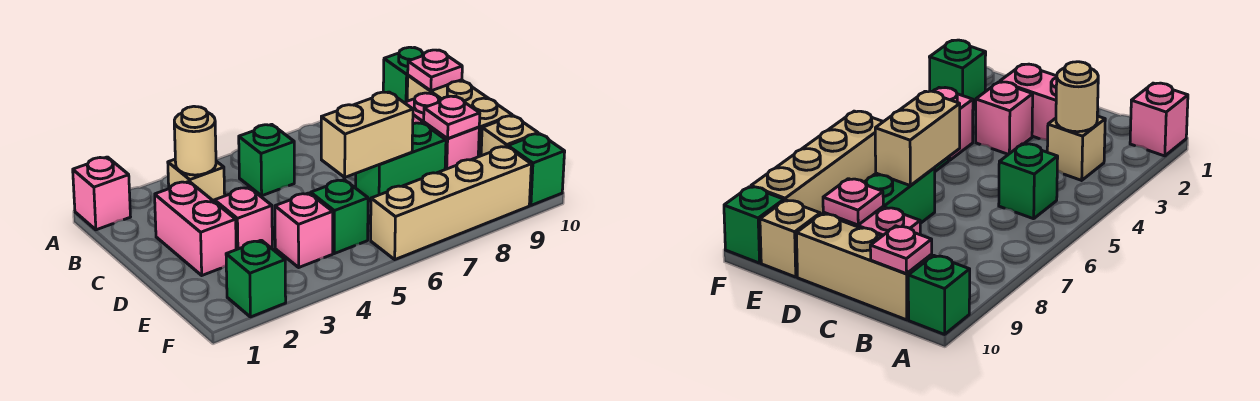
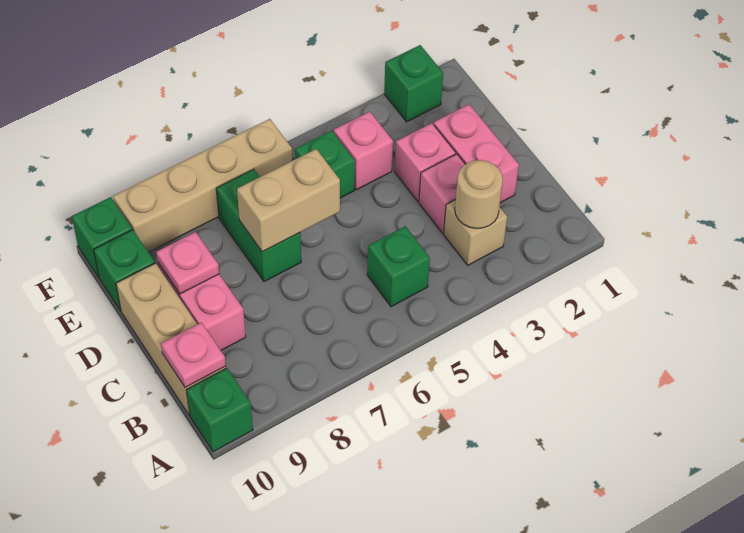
pink 1x1 brick [73,157,130,230] -> pink 1x1 brick moved to [419,154,465,233]
green 1x2 brick [356,123,446,201] -> green 1x2 brick turned to [216,169,301,282]
tan 1x1 brick [481,116,538,156] -> green 1x1 brick [94,230,155,311]

